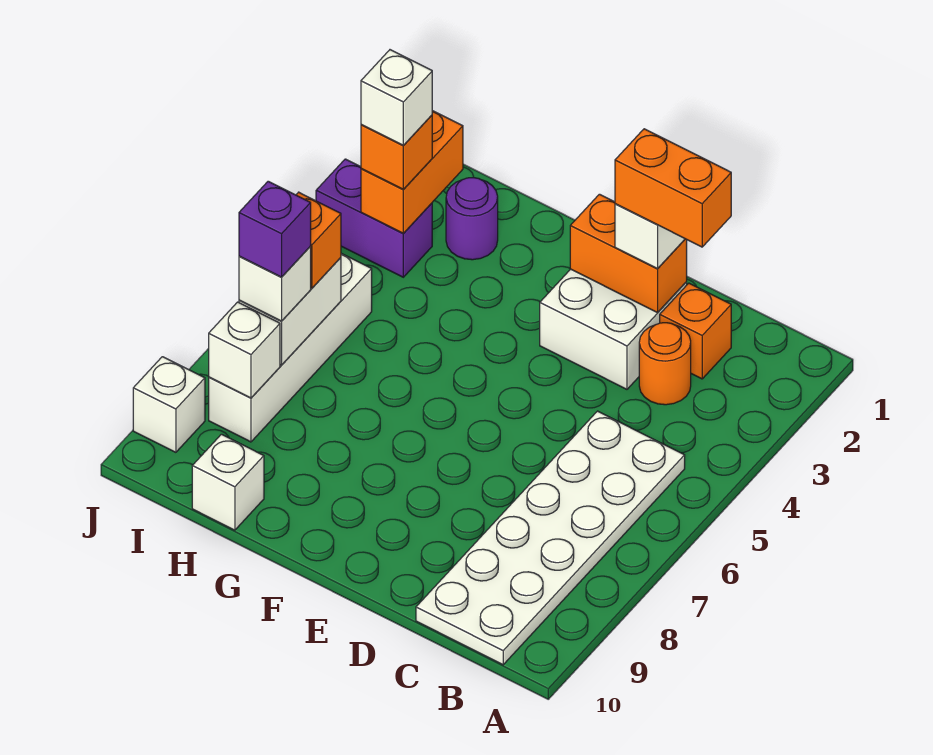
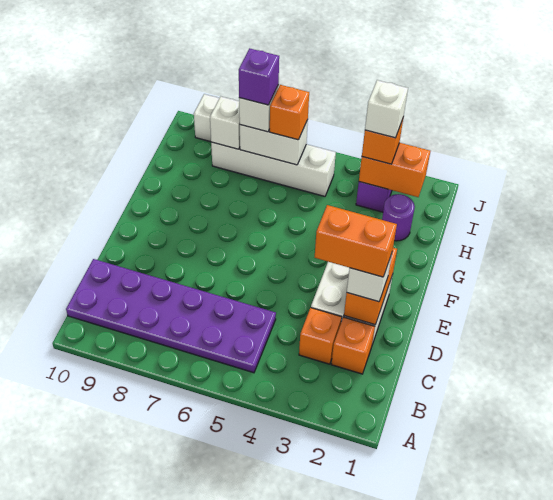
white 2x6 plate [416,411,685,665] -> purple 2x6 plate [66,259,276,373]
orange 1x2 brick [615,129,731,247] -> orange 1x2 brick turned to [315,205,397,277]
orange 1x1 round brick [639,323,691,405] -> orange 1x1 brick [299,308,342,364]
white 1x1 brick [192,434,264,530] -> none

